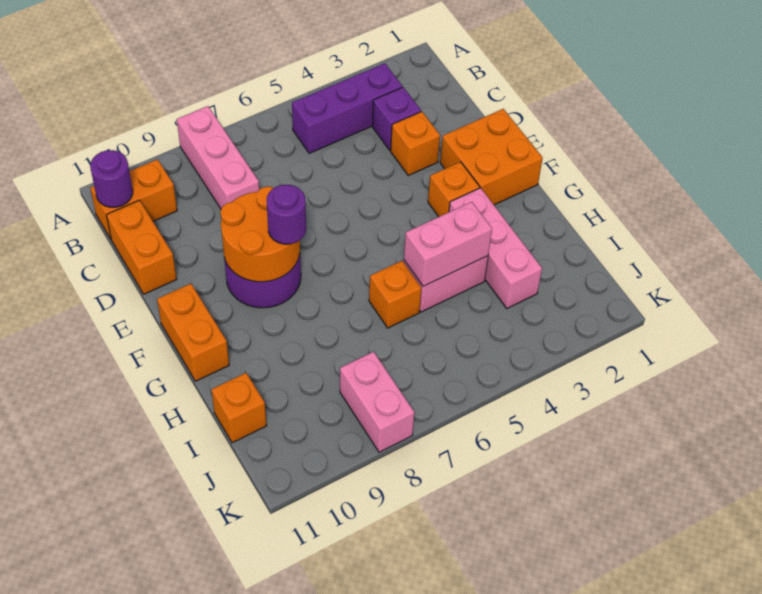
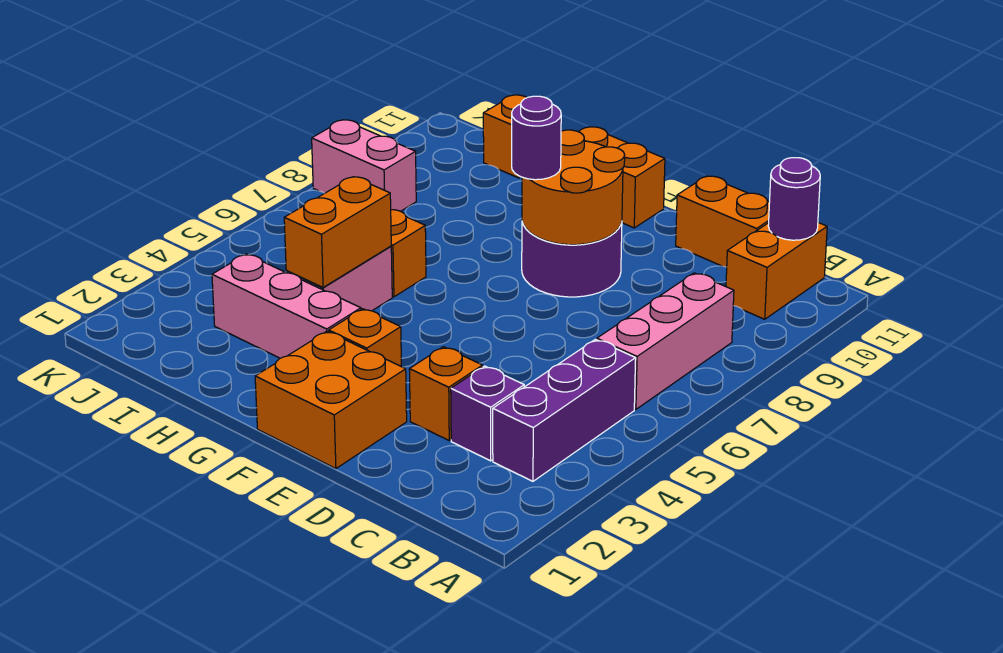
pink 1x3 brick [177,106,259,209] -> pink 1x3 brick turned to [597,273,734,409]
pink 1x2 brick [404,202,492,286] -> orange 1x2 brick [284,177,391,287]

